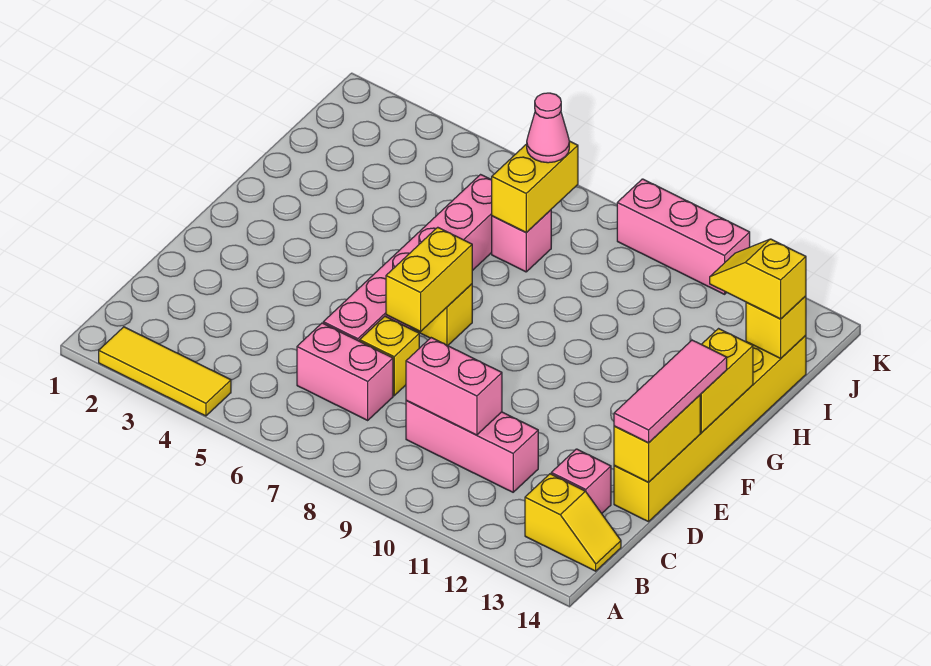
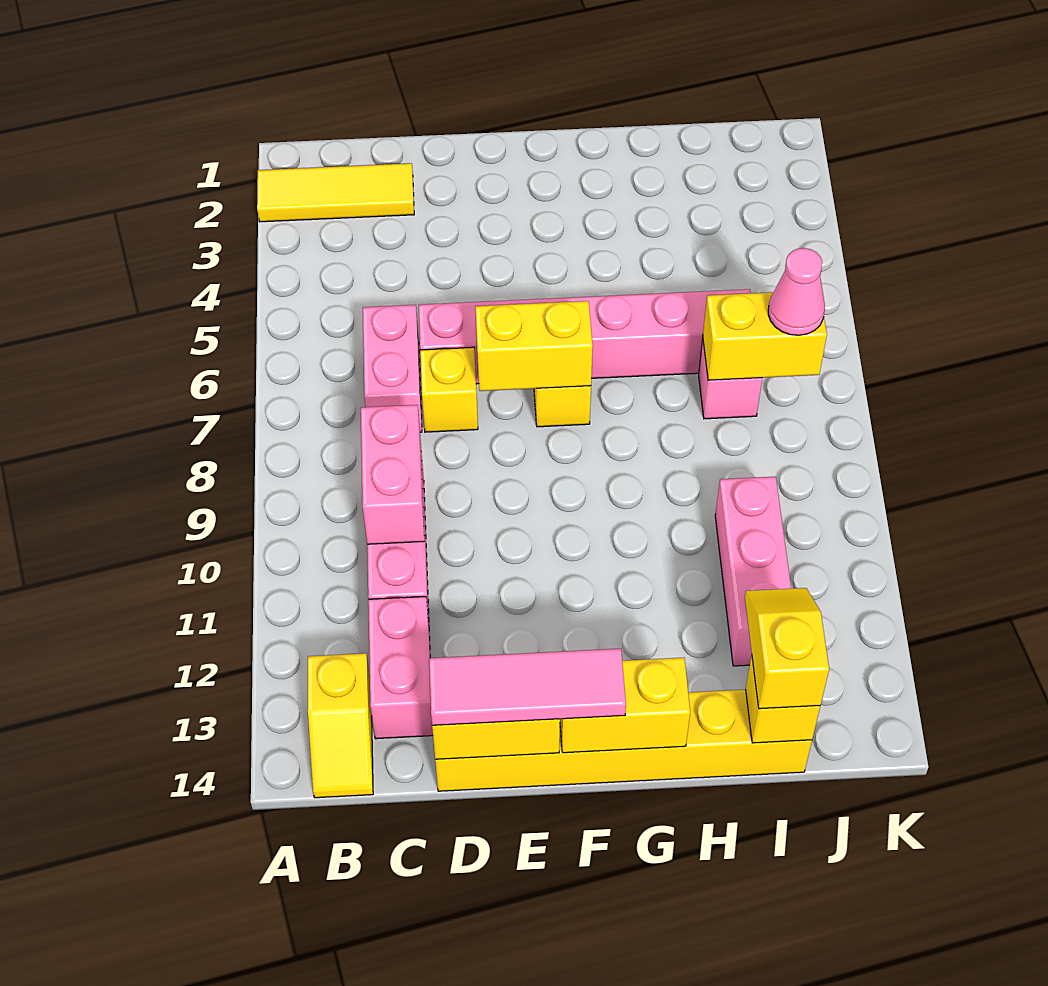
yellow 1x3 tile [99,327,231,416] -> yellow 1x3 tile turned to [257,163,414,222]
pink 1x1 brick [551,449,611,513] -> pink 1x2 brick [368,597,433,739]
pink 1x3 brick [617,179,750,294] -> pink 1x3 brick moved to [715,477,791,666]

